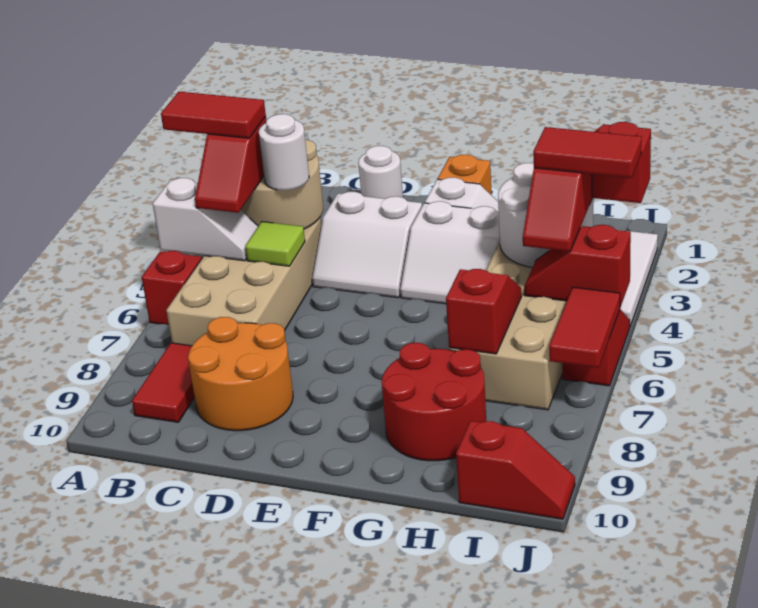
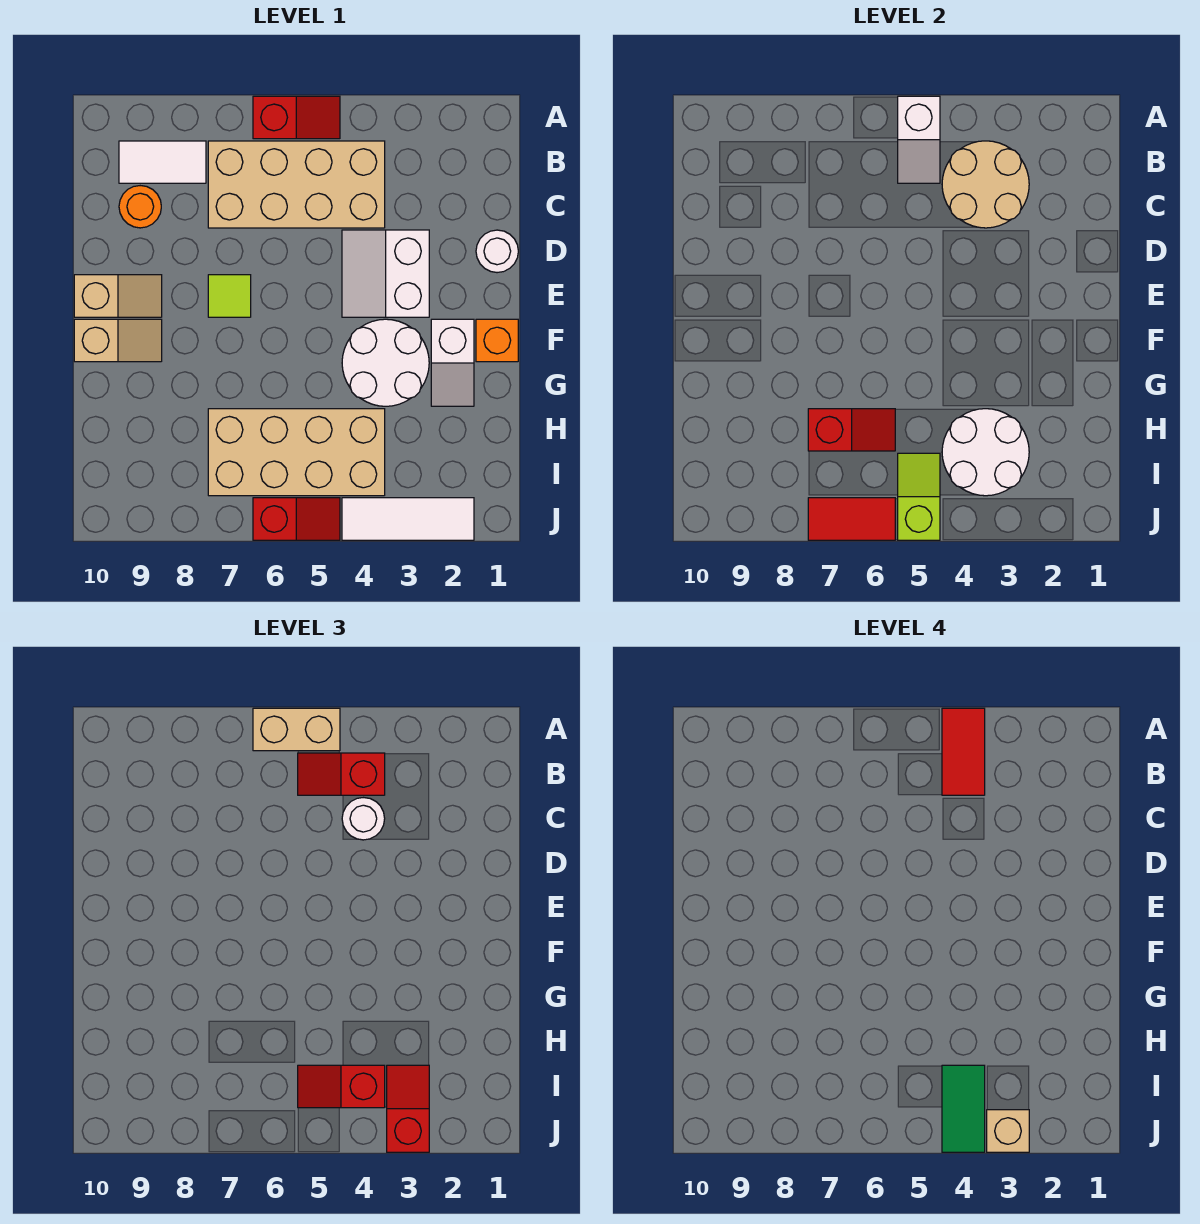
none -> tan 1x2 brick [253,708,340,751]
red 1x2 tile [132,343,195,422] -> white 1x2 tile [119,141,206,183]
lime 1x1 tile [245,222,305,266] -> lime 1x1 tile moved to [208,275,251,317]
orange 2x2 round brick [188,317,293,431] -> orange 1x1 round brick [119,186,161,228]
none -> tan 1x2 slope [74,275,162,317]
white 2x2 slope [400,201,500,304] -> white 2x2 round brick [342,319,429,406]
none -> tan 1x2 slope [74,319,162,362]
red 2x2 round brick [382,343,486,461] -> none
red 1x2 tile [533,127,641,178] -> green 1x2 tile [942,1065,985,1152]
red 1x2 slope [524,225,631,307] -> lime 1x2 slope [898,453,940,540]
red 1x2 slope [456,421,575,519] -> none
none -> tan 1x1 brick [987,1110,1029,1152]

